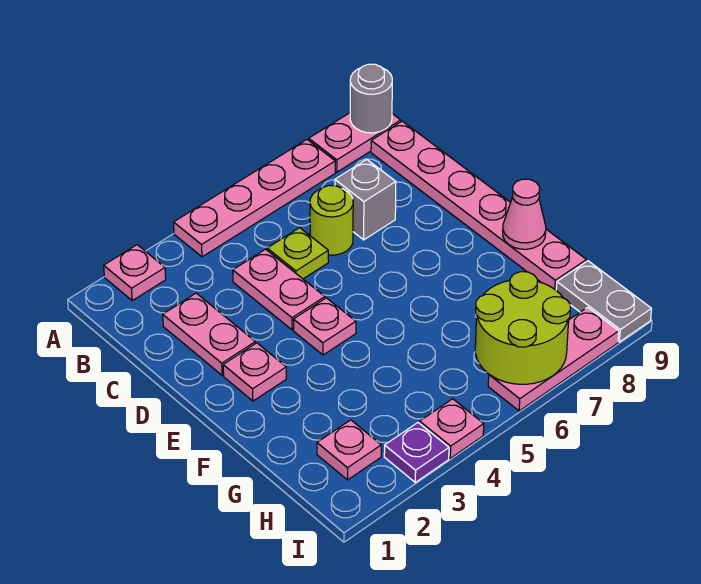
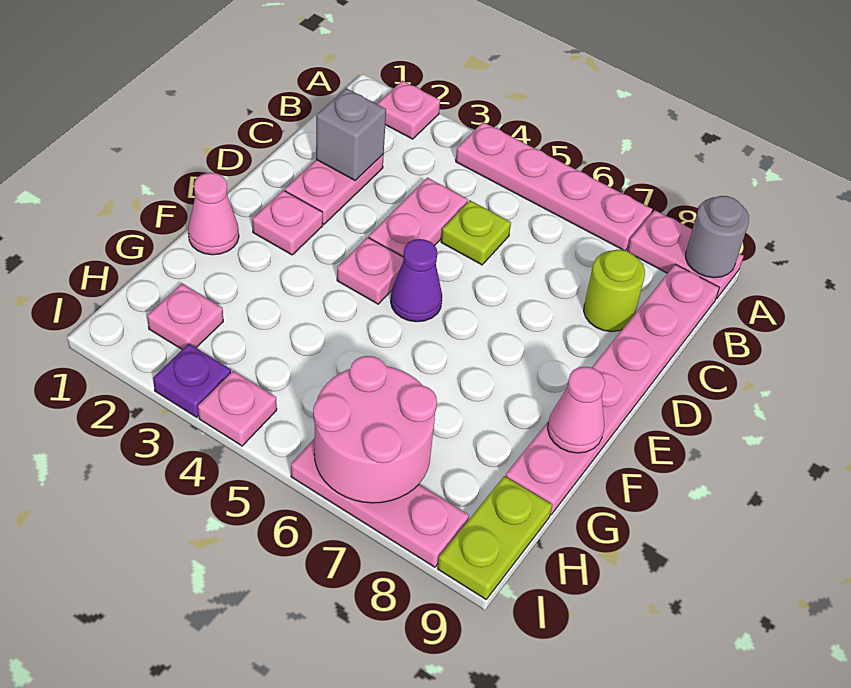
lime 1x1 round brick [310,186,353,255] -> lime 1x1 round brick moved to [584,250,645,332]
grey 1x1 brick [335,159,396,240] -> grey 1x1 brick moved to [316,88,386,181]
none -> purple 1x1 cone [391,239,442,322]
none -> pink 1x1 cone [188,173,239,255]
lime 2x2 round brick [475,272,570,384] -> pink 2x2 round brick [313,356,437,503]
grey 1x2 plate [556,261,651,342] -> lime 1x2 plate [438,476,552,599]

